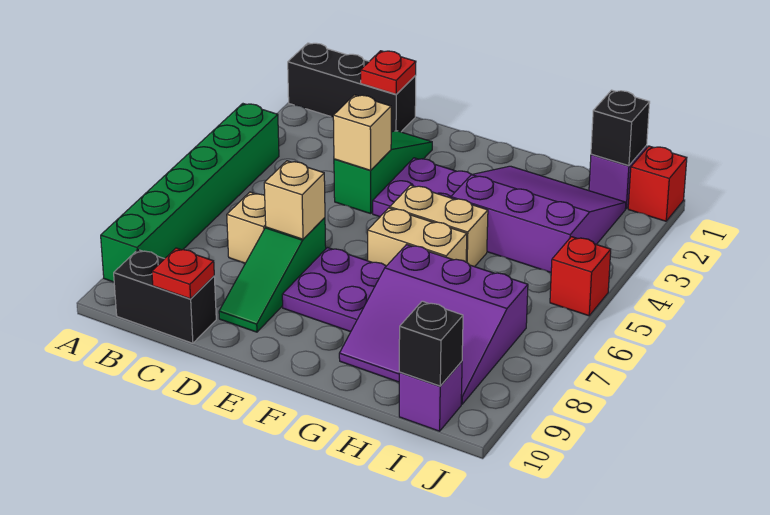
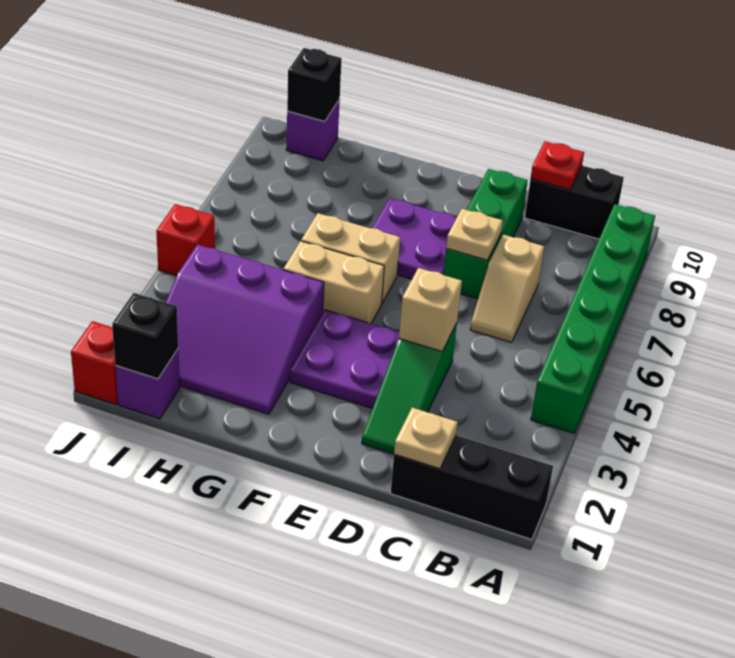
red 1x1 plate [361,51,416,94] -> tan 1x1 plate [394,408,458,469]
green 1x3 slope [219,218,326,332] -> green 1x3 brick [443,169,528,299]
tan 1x1 brick [264,161,325,239] -> tan 1x1 plate [446,209,503,260]
purple 3x3 slope [339,244,528,404] -> none

